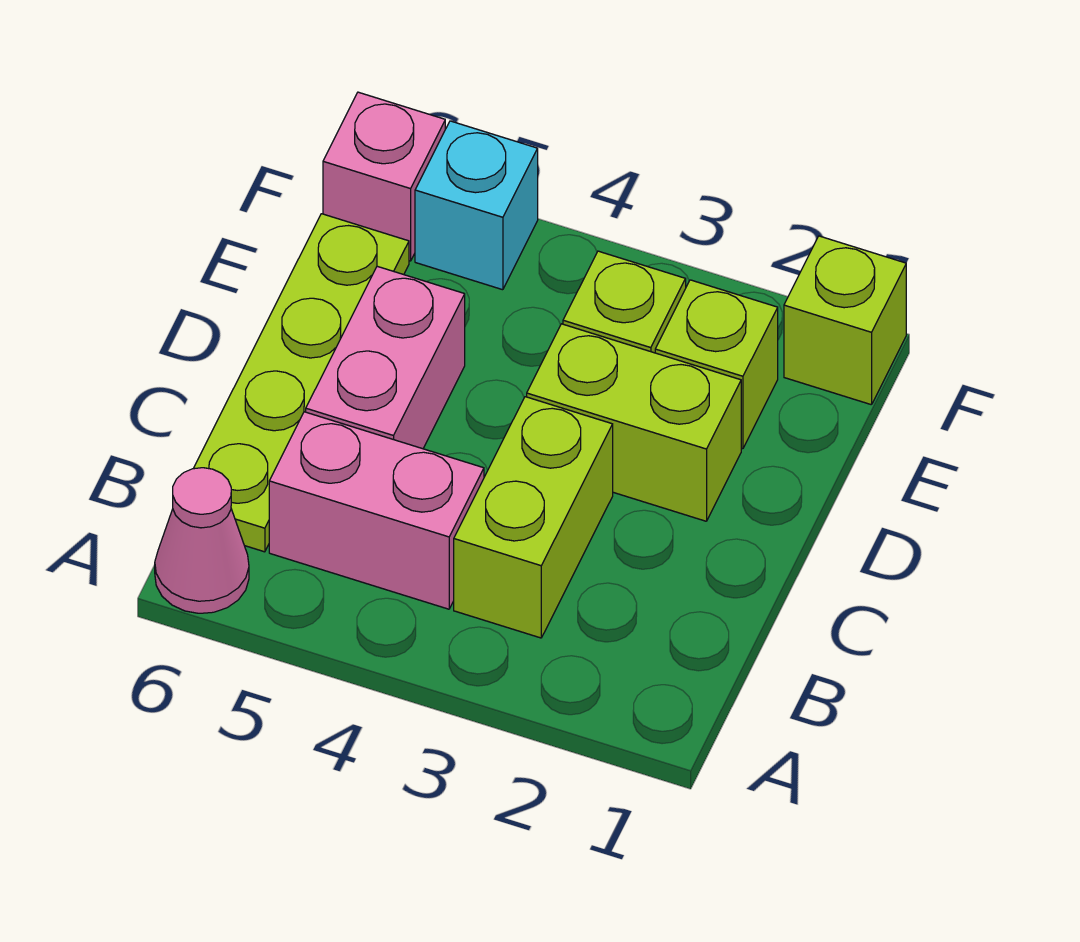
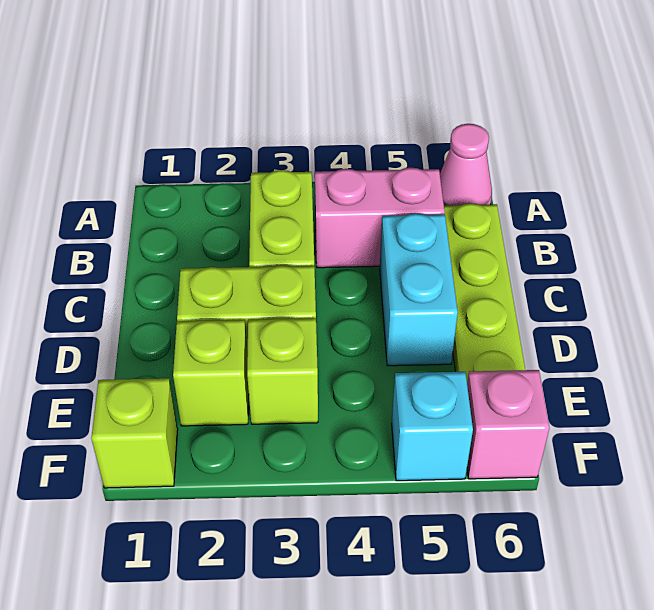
pink 1x2 brick [306,266,465,449] -> cyan 1x2 brick [380,213,458,366]

